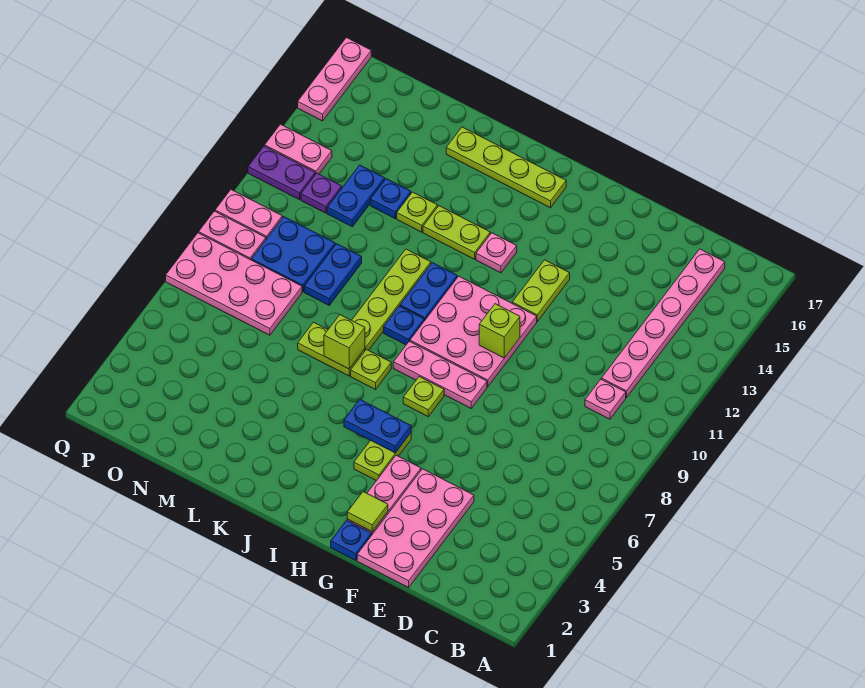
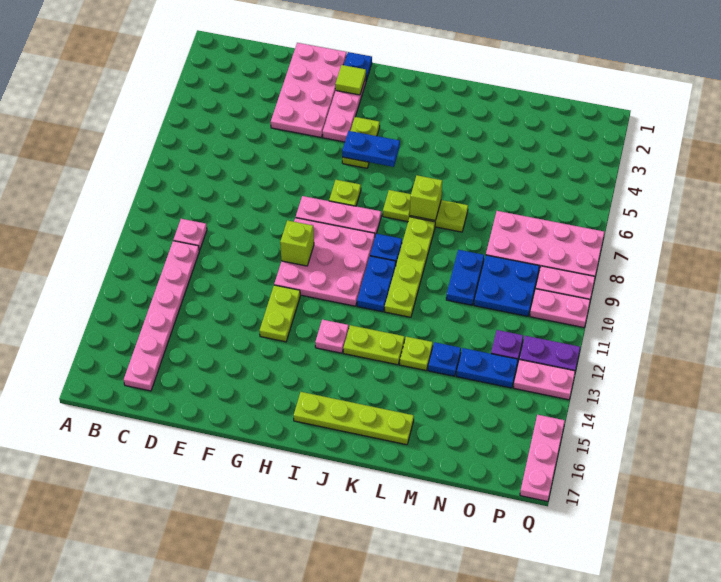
blue 1x2 plate [327,165,385,227] -> blue 1x2 plate turned to [456,348,518,388]

